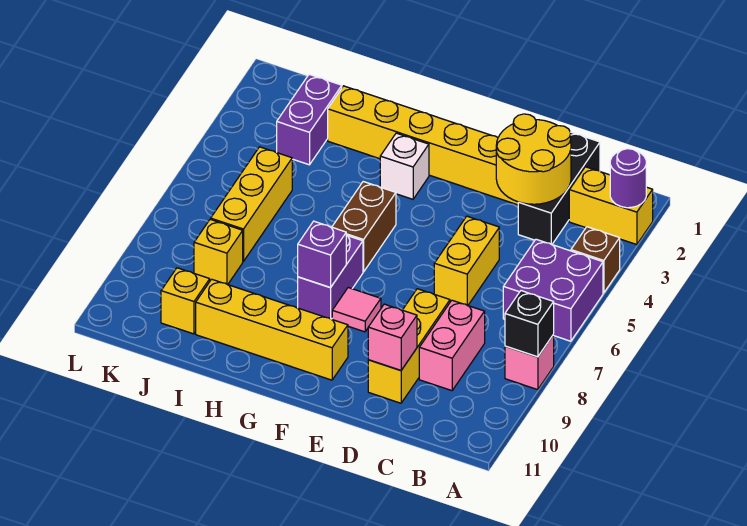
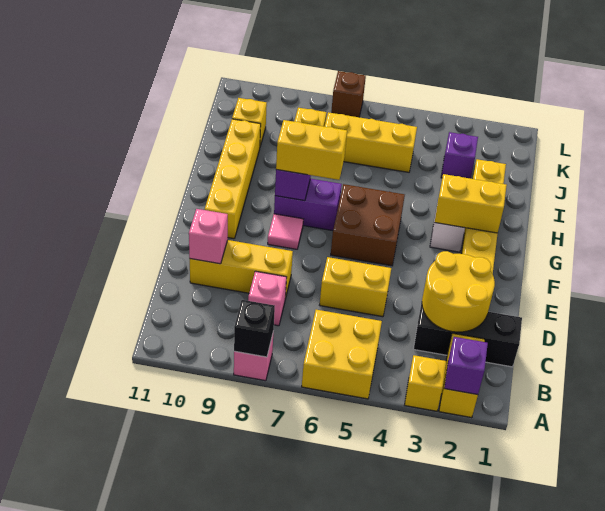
purple 1x1 round brick [610,149,646,208] -> purple 1x1 brick [444,337,488,395]
none -> yellow 1x1 brick [405,355,446,411]
brown 1x1 brick [571,227,620,293] -> brown 1x1 brick moved to [331,71,366,117]
purple 2x2 brick [503,239,603,341] -> yellow 2x2 brick [302,310,382,399]
pink 1x2 brick [419,300,485,391] -> pink 1x1 brick [248,271,287,326]
none -> yellow 1x2 brick [435,174,507,233]
brown 1x2 brick [332,182,396,272] -> brown 2x2 brick [331,184,405,266]
none -> yellow 1x2 brick [276,120,347,180]
purple 1x2 brick [277,74,342,165] -> purple 1x1 brick [441,132,478,179]

